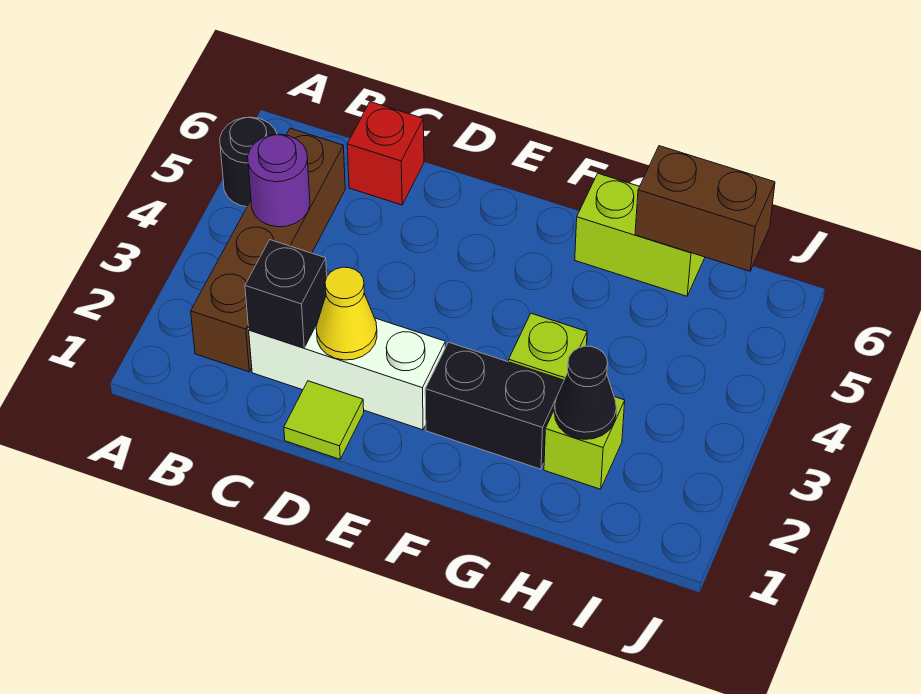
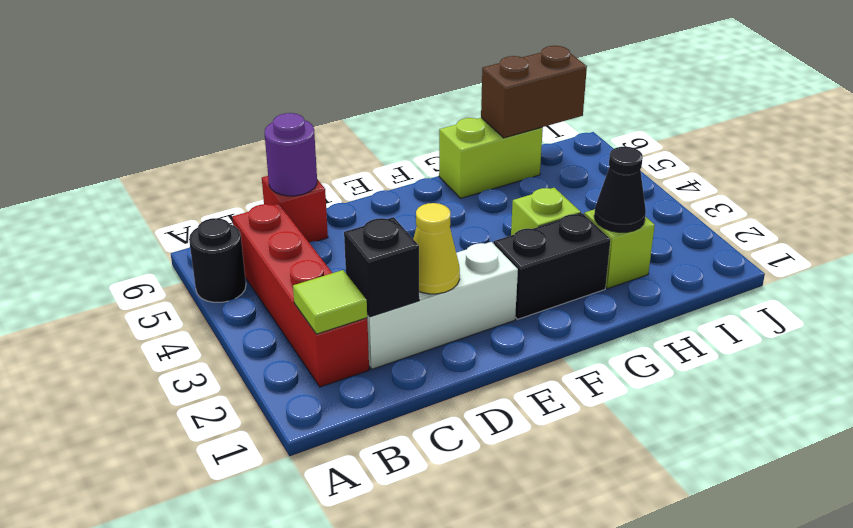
brown 1x4 brick [191,128,345,372] -> red 1x4 brick [232,203,369,387]
purple 1x1 round brick [248,134,310,227] -> purple 1x1 round brick moved to [264,113,317,196]
lime 1x1 tile [284,381,364,459] -> lime 1x1 tile moved to [293,270,367,334]

